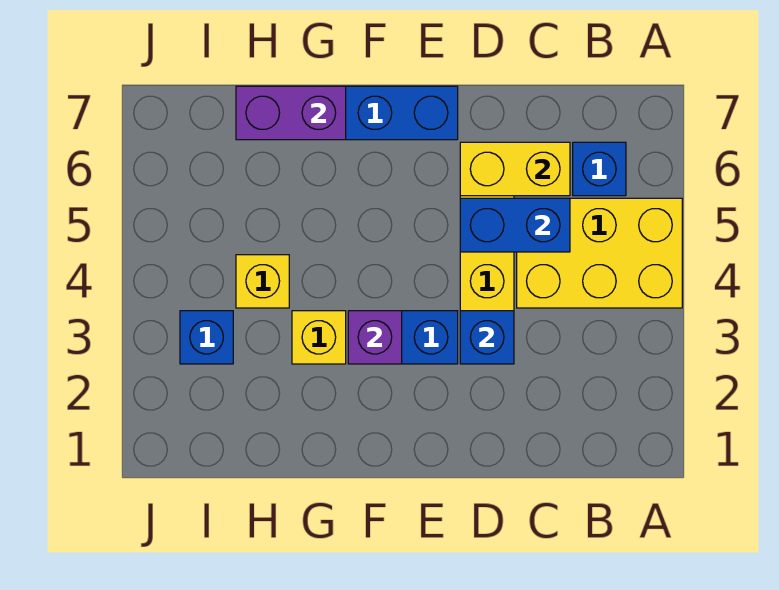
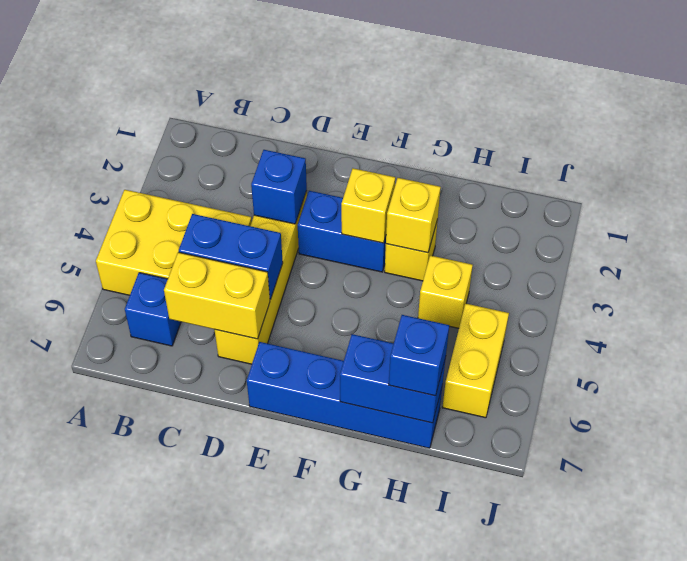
purple 1x1 brick [348,311,402,364] -> yellow 1x1 brick [341,168,395,243]
none -> yellow 1x1 brick [386,178,441,253]
purple 1x2 brick [236,86,346,140] -> blue 1x2 brick [340,334,446,423]
blue 1x1 brick [180,311,233,364] -> blue 1x1 brick moved to [389,315,449,396]
none -> yellow 1x2 brick [442,303,509,418]

